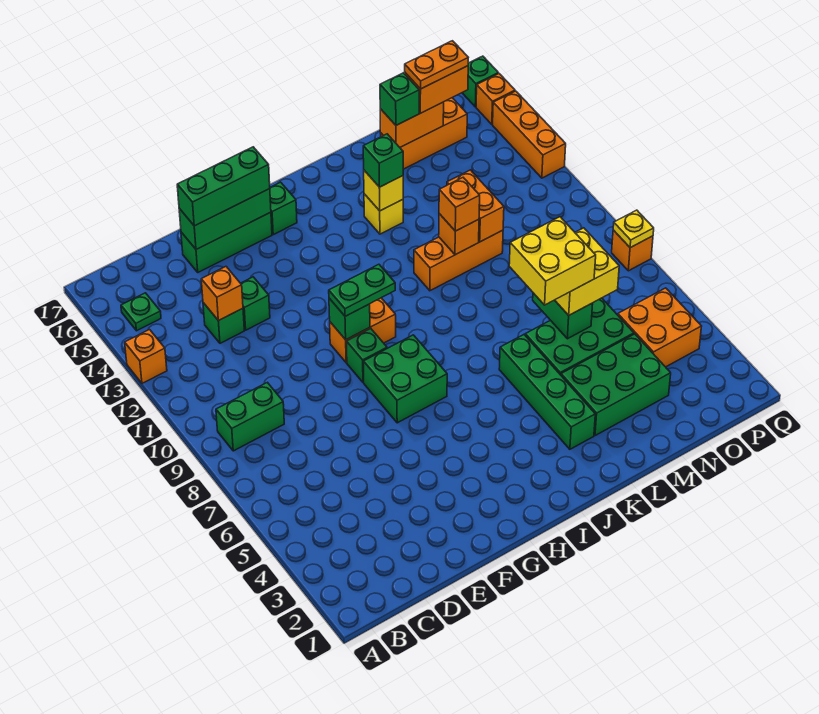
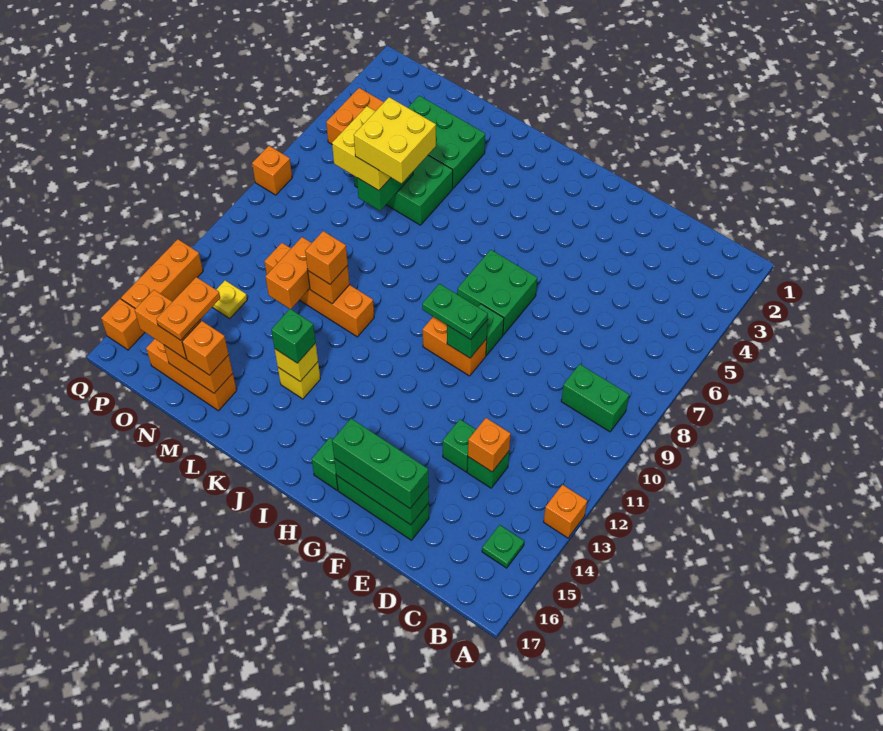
green 1x4 brick [499,335,595,449] -> none
orange 1x3 brick [414,230,503,291] -> orange 1x4 brick [264,243,374,337]
green 1x1 brick [380,73,419,125] -> orange 1x1 brick [182,321,229,375]
orange 1x2 plate [405,41,468,89] -> orange 1x2 plate turned to [156,277,220,340]
yellow 1x1 plate [613,210,654,248] -> yellow 1x1 plate moved to [212,281,247,318]
green 1x1 brick [462,56,498,107] -> none

